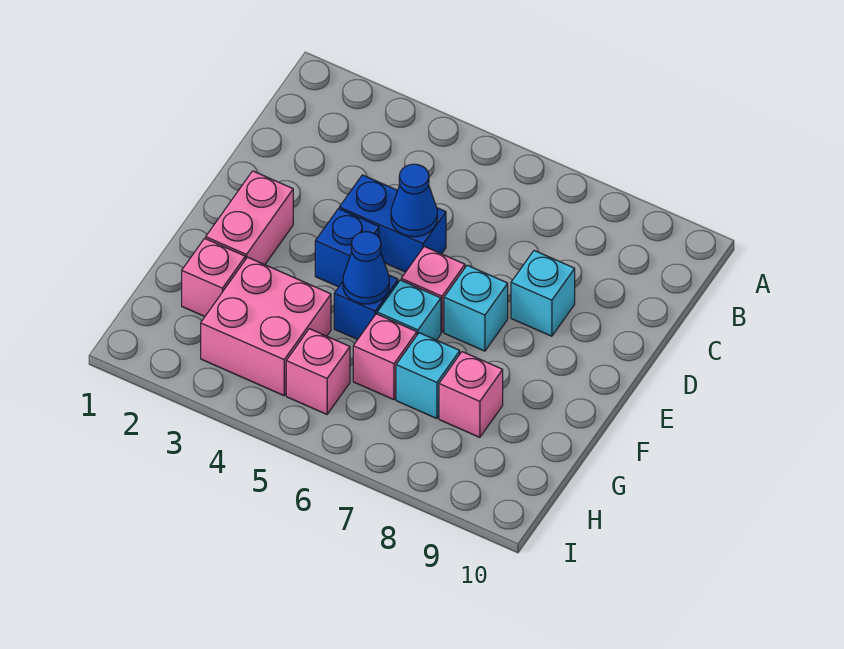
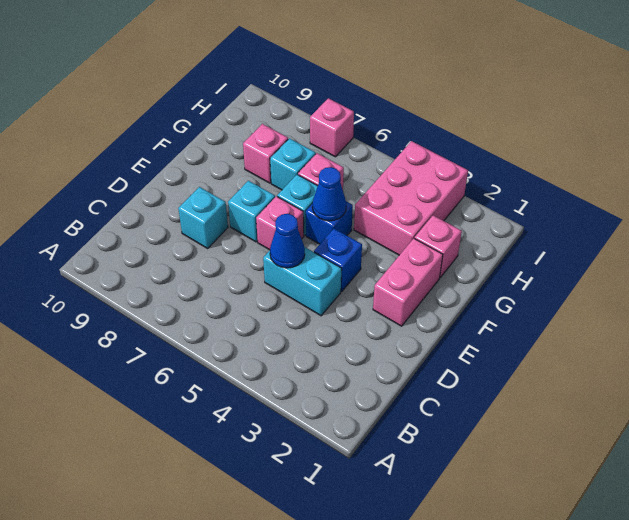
blue 1x2 brick [339,175,446,272] -> cyan 1x2 brick [263,247,342,316]
pink 2x2 brick [201,257,331,395] -> pink 2x3 brick [354,141,468,255]
pink 1x1 brick [286,329,350,414] -> pink 1x1 brick moved to [310,98,354,157]

